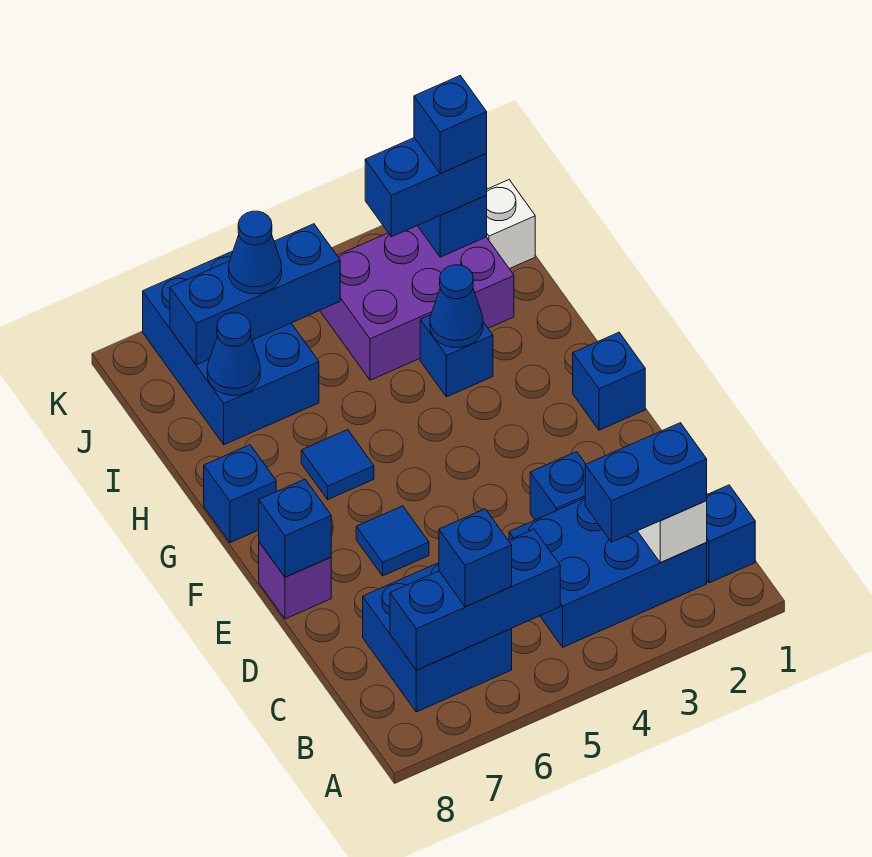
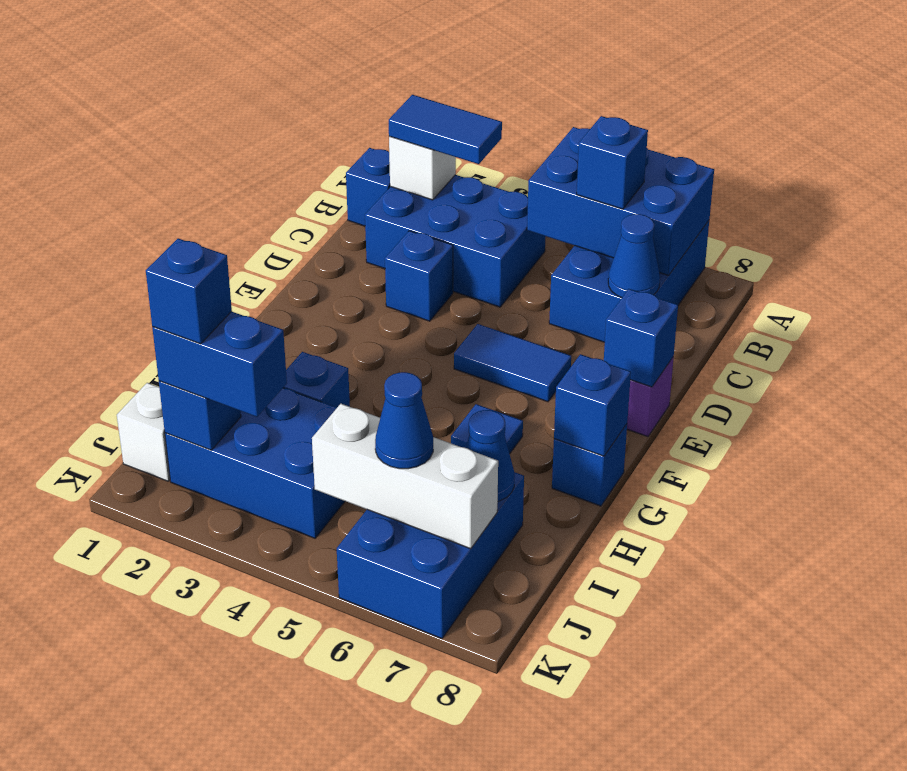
blue 1x2 brick [585,423,707,542] -> blue 1x2 tile [389,95,502,164]
blue 1x3 brick [390,529,560,670] -> blue 2x3 brick [527,127,714,276]
blue 2x2 brick [363,563,512,712] -> blue 2x3 brick [549,221,709,342]
blue 1x1 tile [356,506,429,576] -> blue 1x2 tile [454,324,571,402]
blue 1x1 brick [573,332,645,430] -> blue 1x1 brick moved to [554,354,631,456]
blue 1x1 cone [430,265,483,348] -> blue 1x1 cone moved to [608,214,660,298]
purple 2x3 brick [320,226,514,380] -> blue 2x3 brick [165,388,345,538]
blue 1x3 brick [170,224,340,365] -> white 1x3 brick [312,404,498,549]

